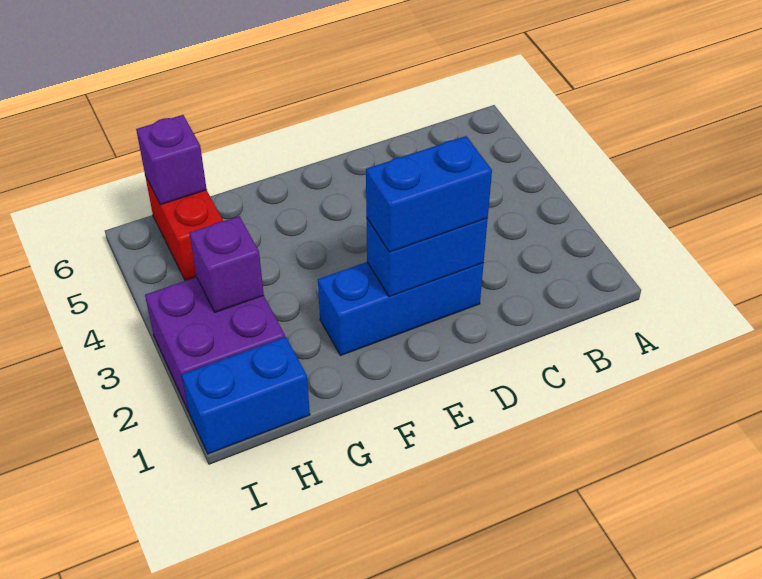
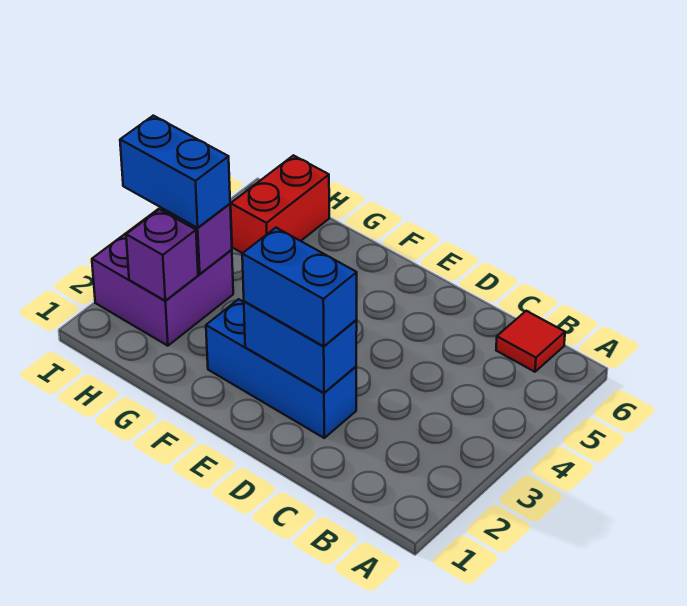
none -> red 1x1 tile [496,311,565,372]
blue 1x2 brick [182,337,310,454] -> blue 1x2 brick moved to [120,116,230,228]
purple 1x1 brick [136,115,207,205] -> purple 1x1 brick moved to [126,209,198,301]

